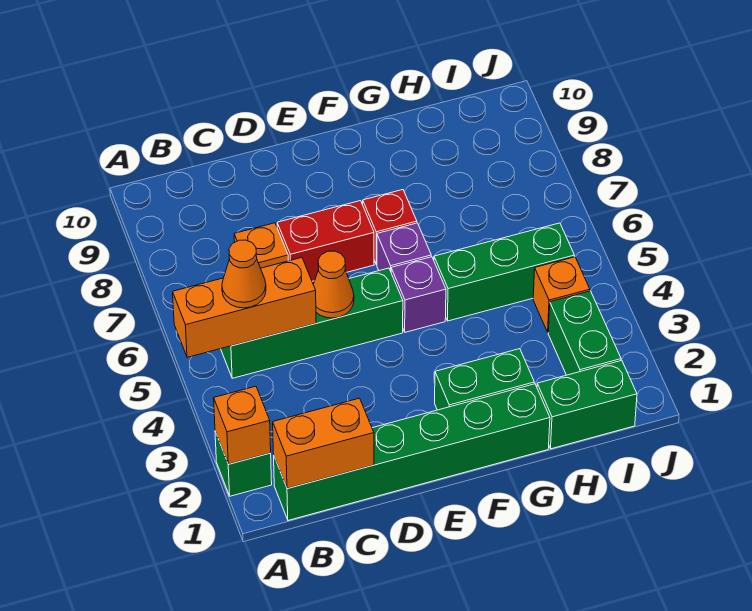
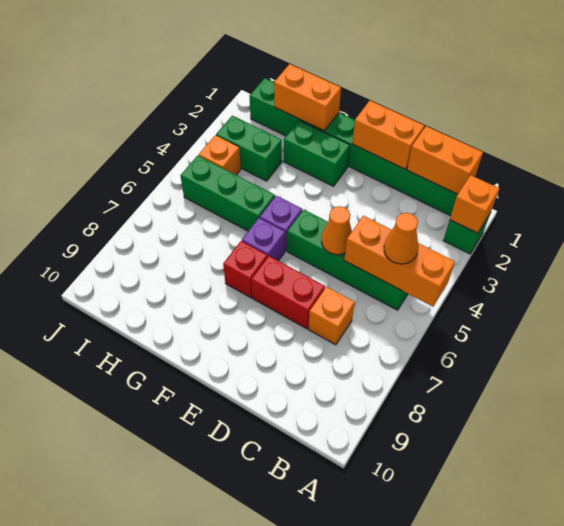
none -> orange 1x2 brick [352,101,424,169]
none -> orange 1x2 brick [274,64,341,131]
green 1x2 brick [548,291,621,375] -> green 1x2 brick turned to [216,116,282,181]

